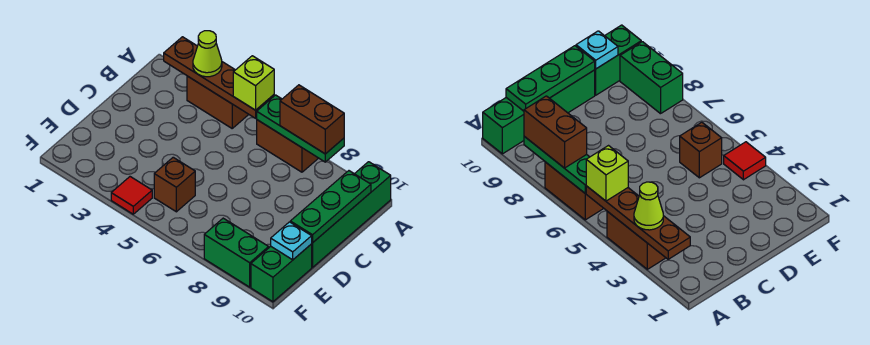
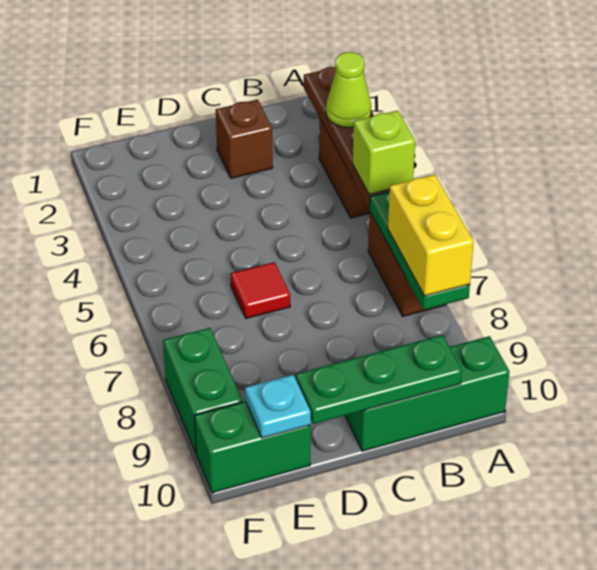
brown 1x2 brick [280,85,344,154] -> yellow 1x2 brick [388,175,474,296]
green 1x4 brick [312,162,391,267] -> green 1x3 brick [345,336,509,451]
brown 1x1 brick [154,157,195,212] -> brown 1x1 brick moved to [216,100,273,178]
red 1x1 tile [111,177,152,214] -> red 1x1 tile moved to [230,262,290,318]

